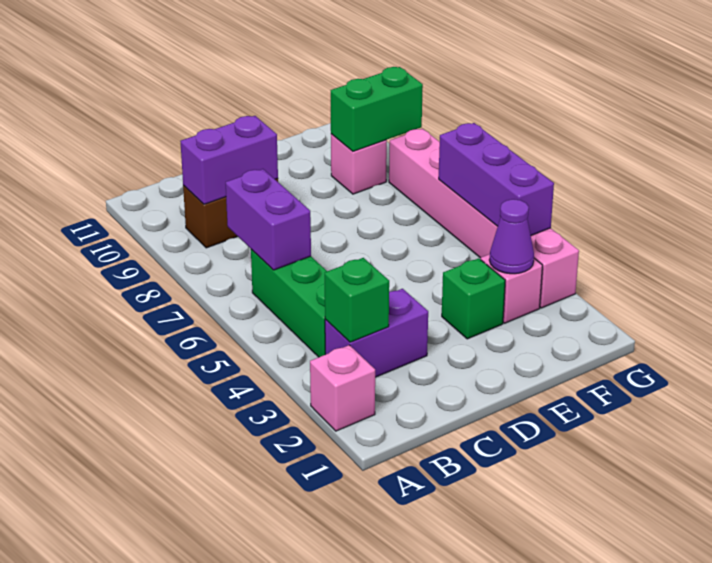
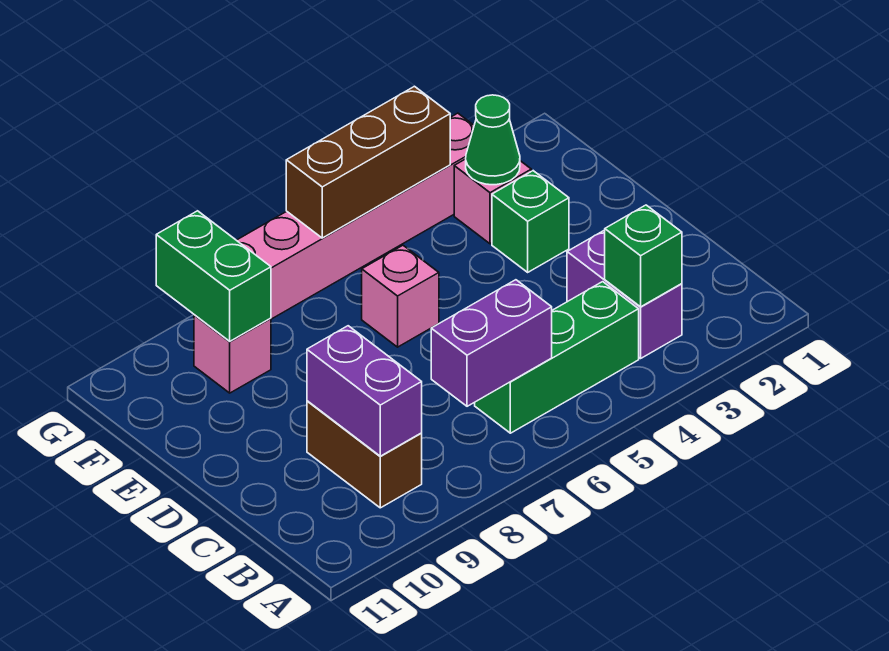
pink 1x1 brick [310,345,375,431] -> pink 1x1 brick moved to [362,245,439,347]
purple 1x1 cone [489,199,534,274] -> green 1x1 cone [466,95,520,185]
purple 1x3 brick [439,123,554,235] -> brown 1x3 brick [286,86,450,238]

